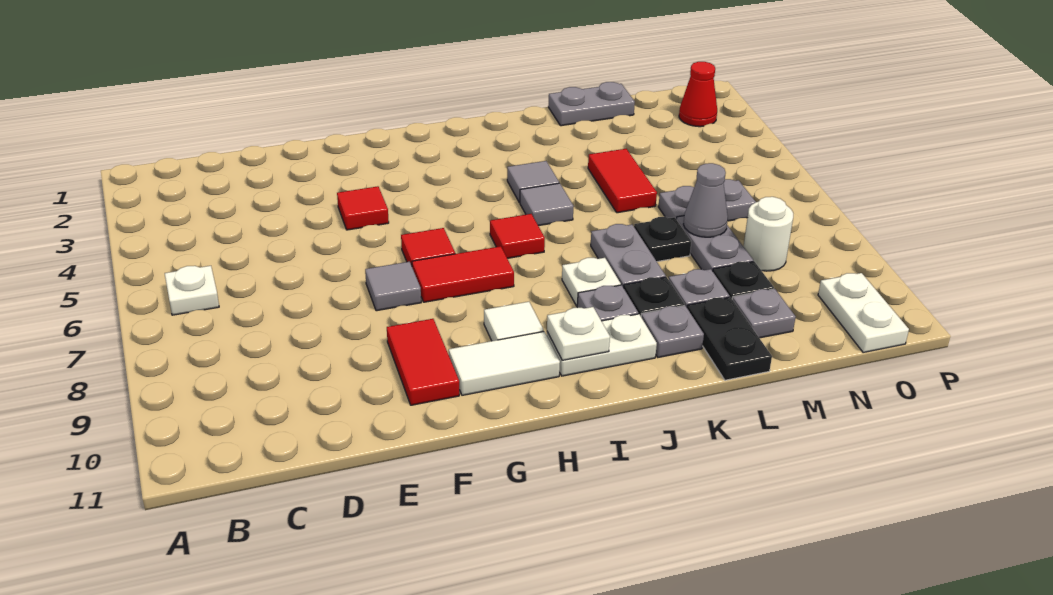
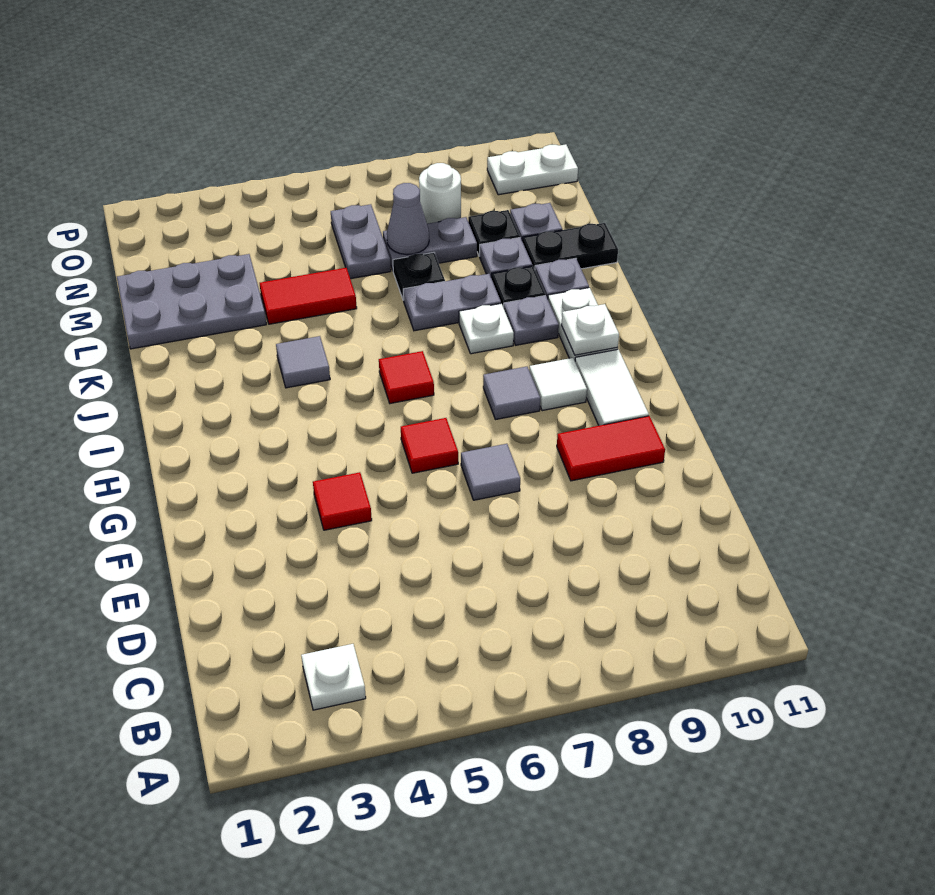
white 1x1 plate [165,266,219,315] -> white 1x1 plate moved to [301,644,366,710]
red 1x2 tile [412,246,514,302] -> none
grey 1x1 tile [520,183,574,226] -> grey 1x1 tile moved to [483,367,540,420]
grey 1x2 plate [548,82,635,126] -> grey 2x3 plate [117,254,266,349]
red 1x1 cone [679,62,717,127] -> none

